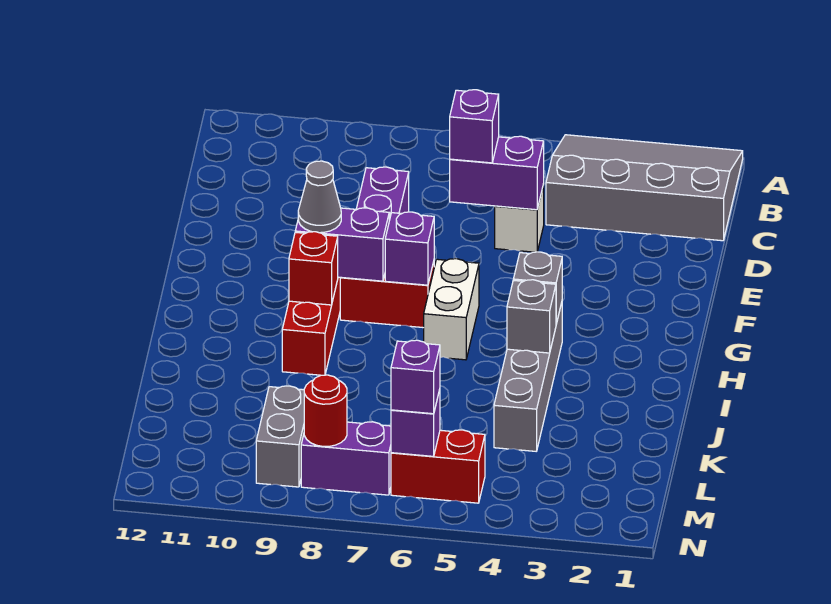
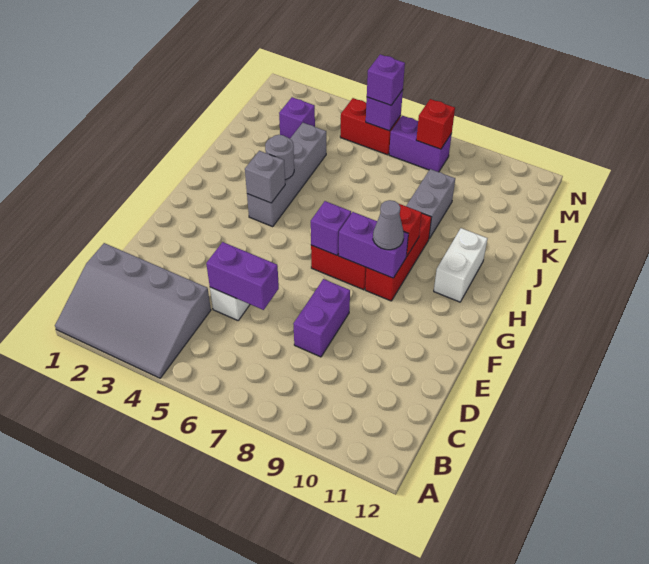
purple 1x1 brick [450,90,499,163] -> purple 1x1 brick moved to [279,97,315,138]
white 1x2 brick [424,259,479,360] -> white 1x2 brick moved to [434,228,488,302]
grey 1x1 brick [507,280,556,353] -> grey 1x1 round brick [265,135,294,180]
grey 1x2 brick [256,386,304,487] -> grey 1x2 brick moved to [406,169,455,239]
red 1x1 round brick [304,375,347,446] -> red 1x1 brick [416,99,455,149]

